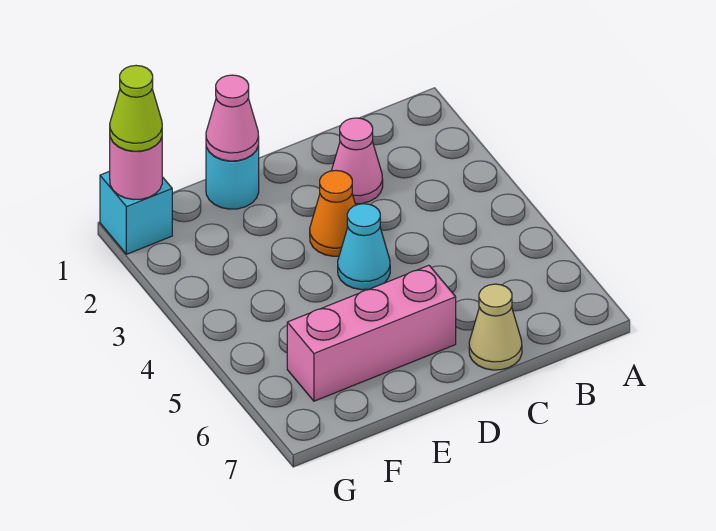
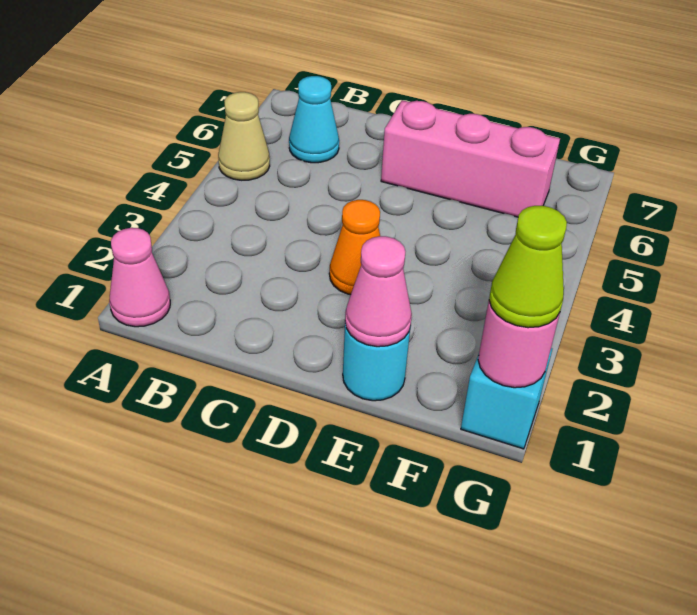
pink 1x1 cone [331,118,383,204] -> pink 1x1 cone moved to [109,228,170,327]
tan 1x1 cone [469,284,522,370] -> tan 1x1 cone moved to [218,92,270,180]
cyan 1x1 cone [338,204,390,290] -> cyan 1x1 cone moved to [289,76,339,163]

